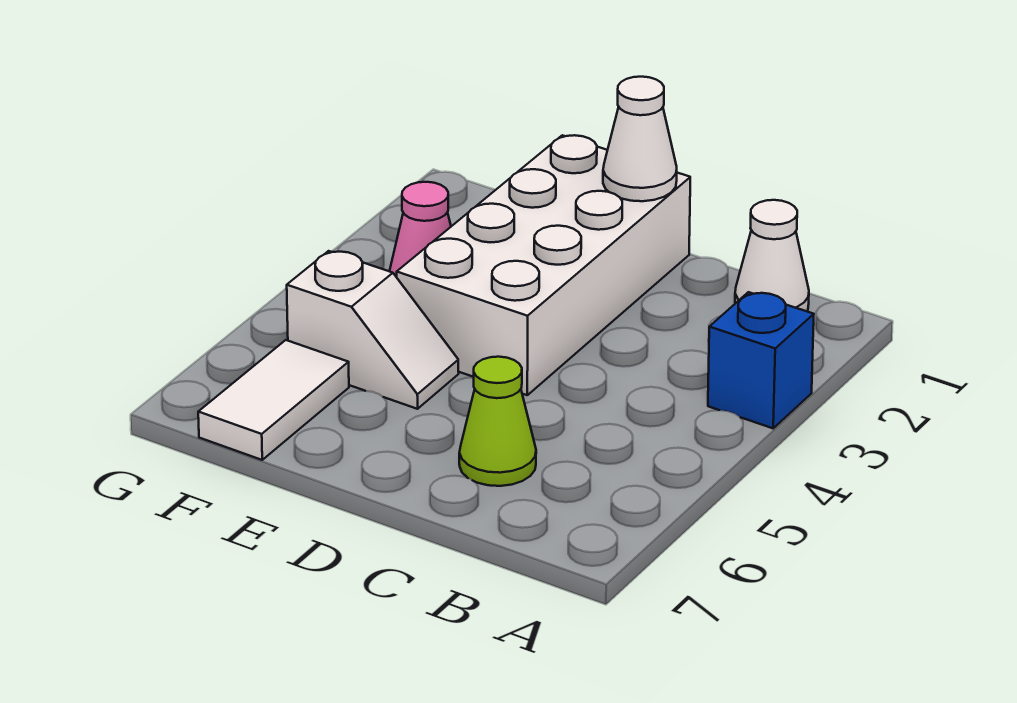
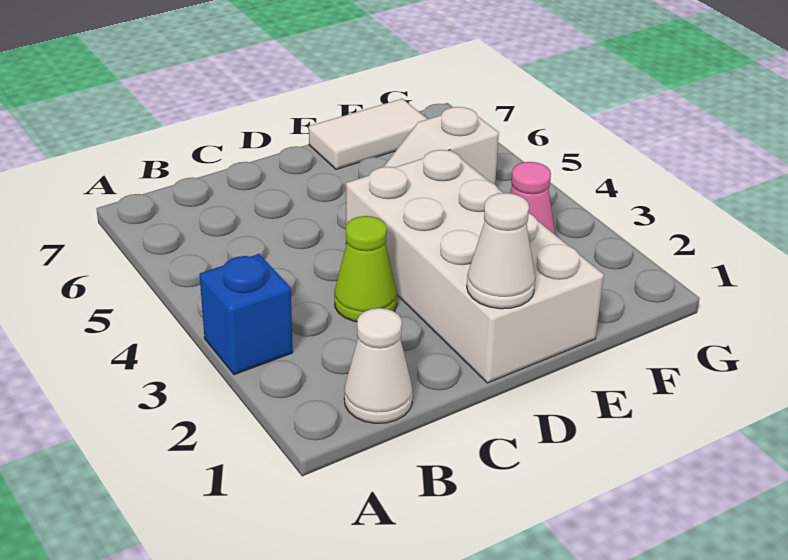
lime 1x1 cone [459,357,536,486] -> lime 1x1 cone moved to [334,216,397,322]
white 1x2 tile [198,340,349,460] -> white 1x2 tile turned to [309,99,427,169]

